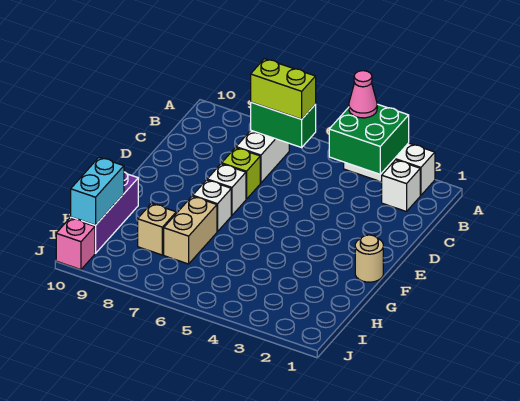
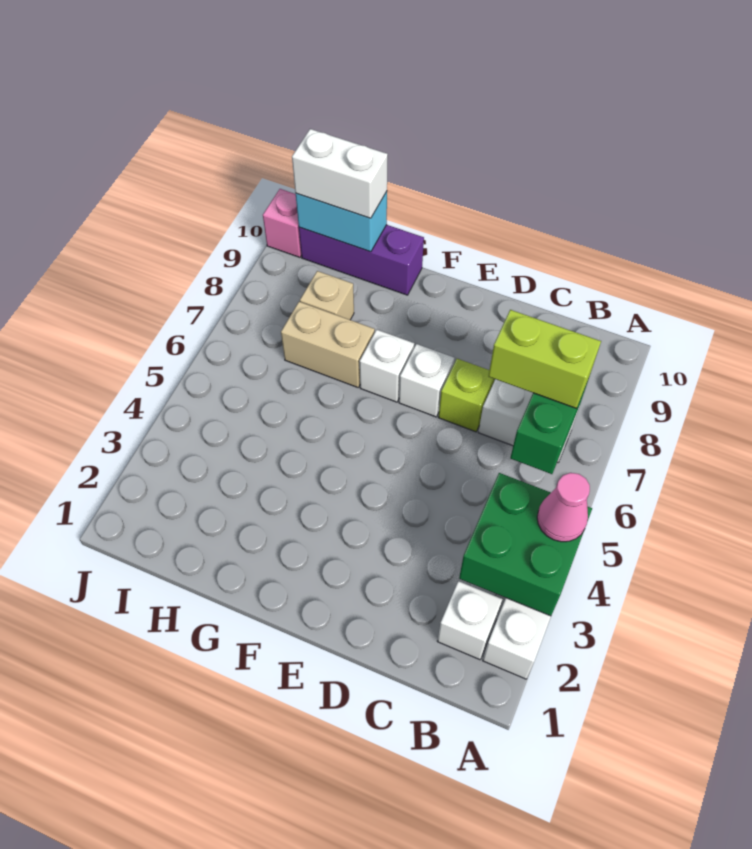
lime 1x2 brick [251,59,316,119] -> lime 1x2 brick turned to [488,310,601,408]
tan 1x1 round brick [355,235,383,282] -> none
none -> white 1x2 brick [292,129,388,218]

